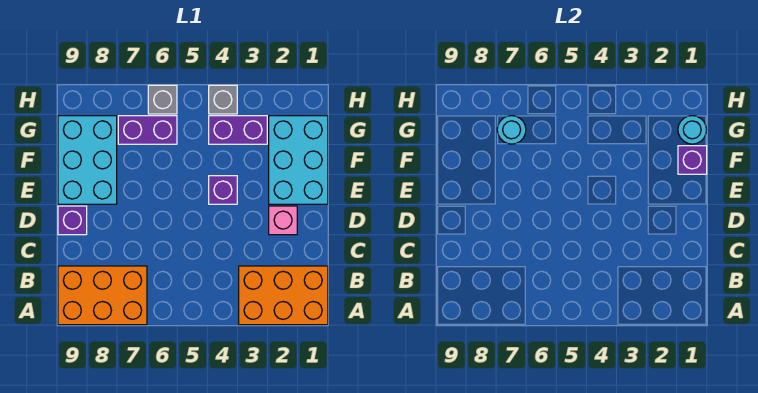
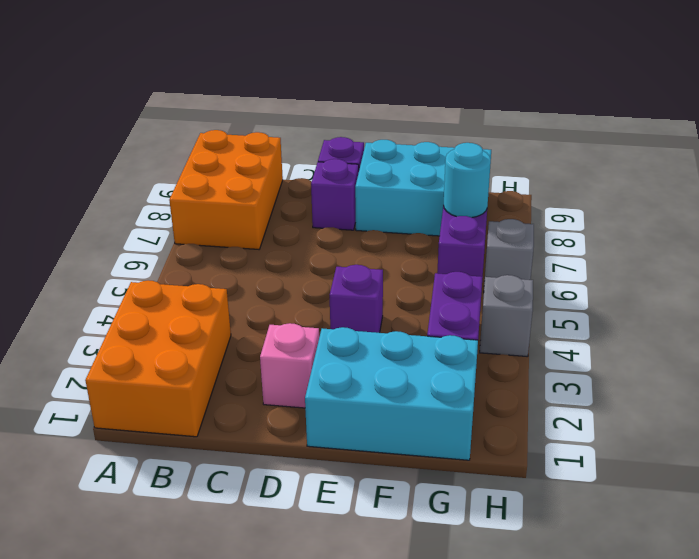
purple 1x1 brick [678,146,707,174] -> purple 1x1 brick moved to [311,159,359,230]
cyan 1x1 round brick [678,116,706,144] -> none

